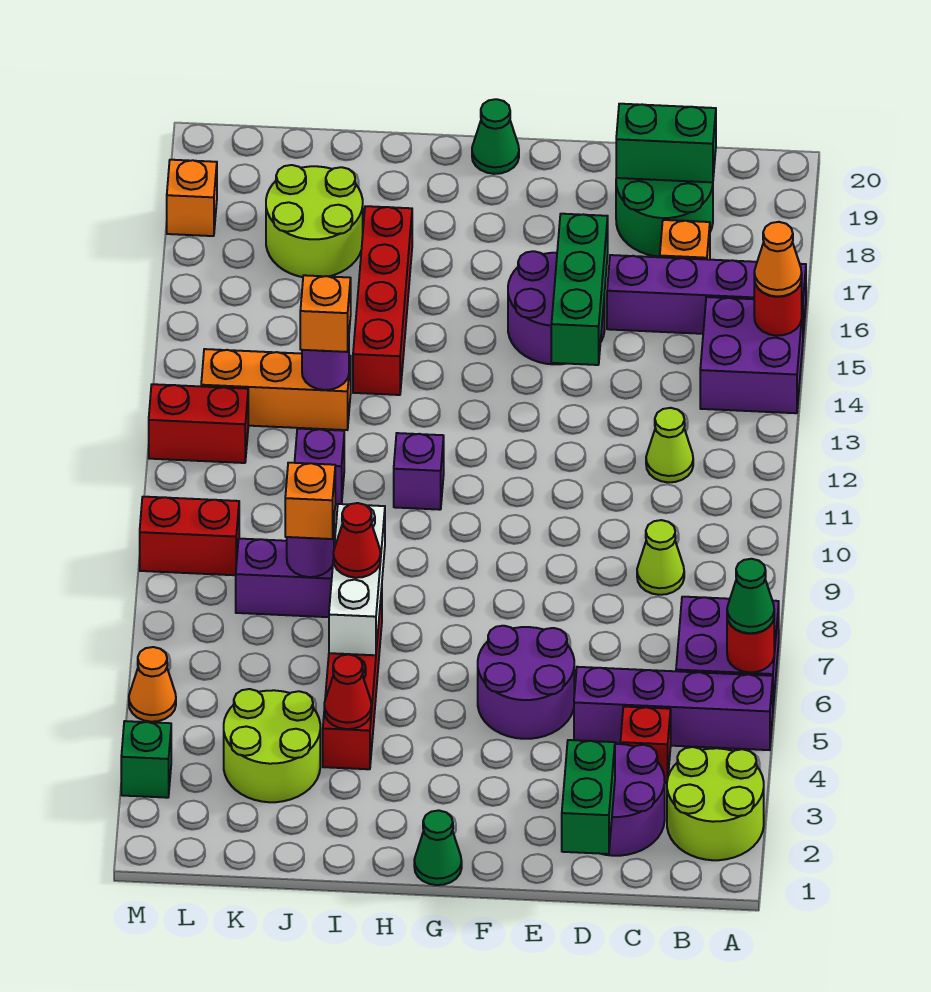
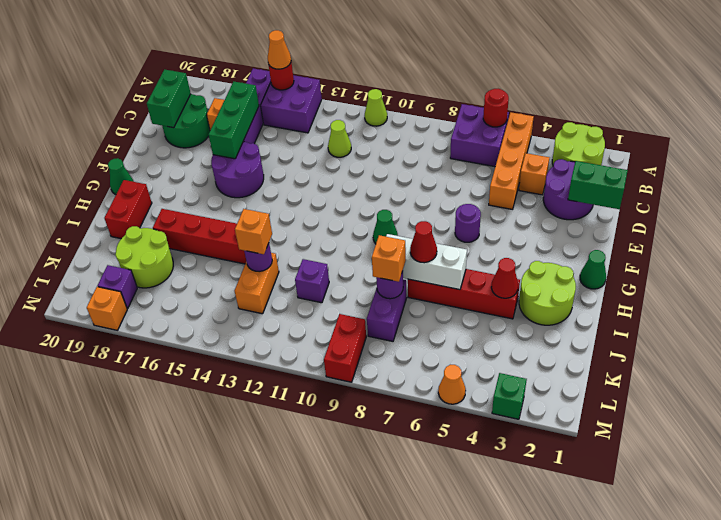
purple 1x4 brick [574,667,773,750] -> orange 1x4 brick [489,112,534,209]
green 1x1 cone [727,559,774,633] -> green 1x1 cone moved to [373,210,398,244]
red 1x1 brick [620,707,671,783] -> orange 1x1 brick [519,153,549,195]
lime 1x1 cone [637,520,684,595] -> lime 1x1 cone moved to [365,89,387,126]
purple 2x2 round brick [478,626,574,739] -> purple 1x1 round brick [455,204,481,242]
green 1x3 brick [551,214,608,365] -> green 1x3 brick turned to [209,81,259,159]
purple 1x1 brick [394,433,444,510] -> purple 1x1 brick moved to [98,265,137,309]
lime 2x2 round brick [224,689,320,802] -> lime 2x2 round brick moved to [519,261,576,325]
orange 1x3 brick [201,349,351,430] -> orange 1x2 brick [235,253,279,314]
red 1x2 brick [149,384,248,463] -> red 1x2 brick moved to [104,180,152,239]

